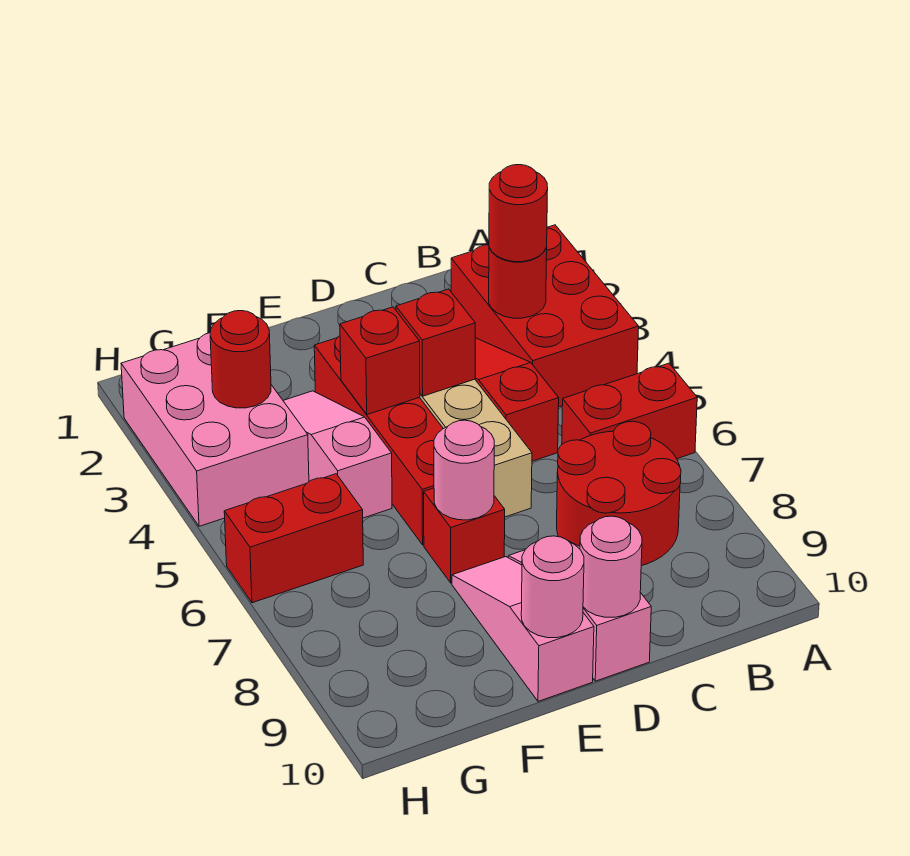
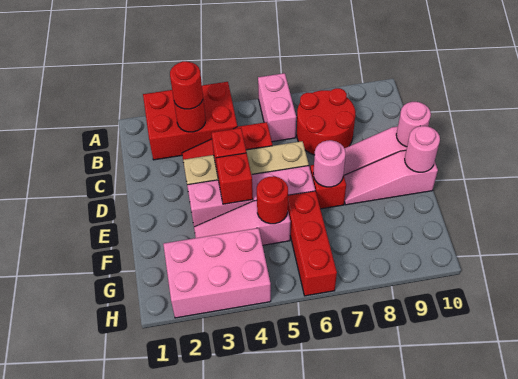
red 1x2 brick [562,363,697,459] -> pink 1x2 brick [258,73,296,142]
red 1x4 brick [314,336,443,545] -> pink 1x4 brick [187,166,315,227]
red 1x1 round brick [210,311,271,408] -> red 1x1 round brick moved to [257,176,288,224]
red 1x2 brick [224,474,363,603] -> red 1x3 brick [288,191,337,296]

